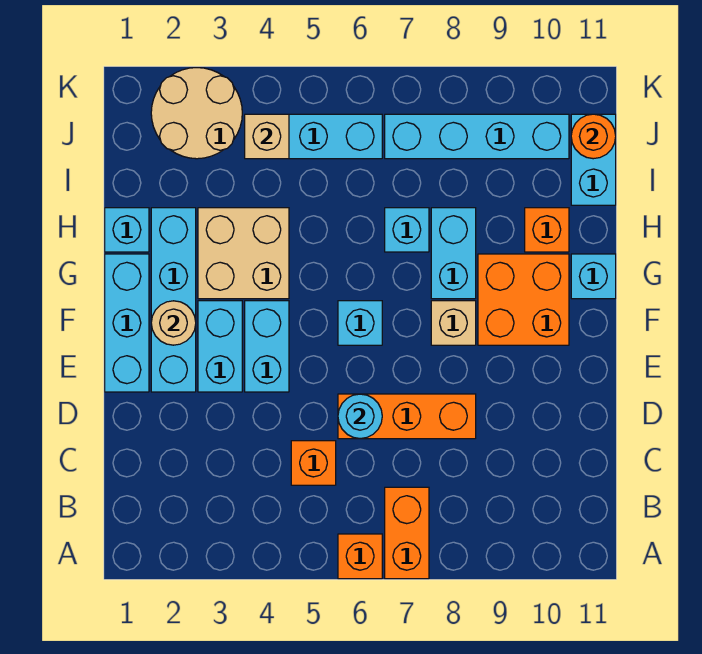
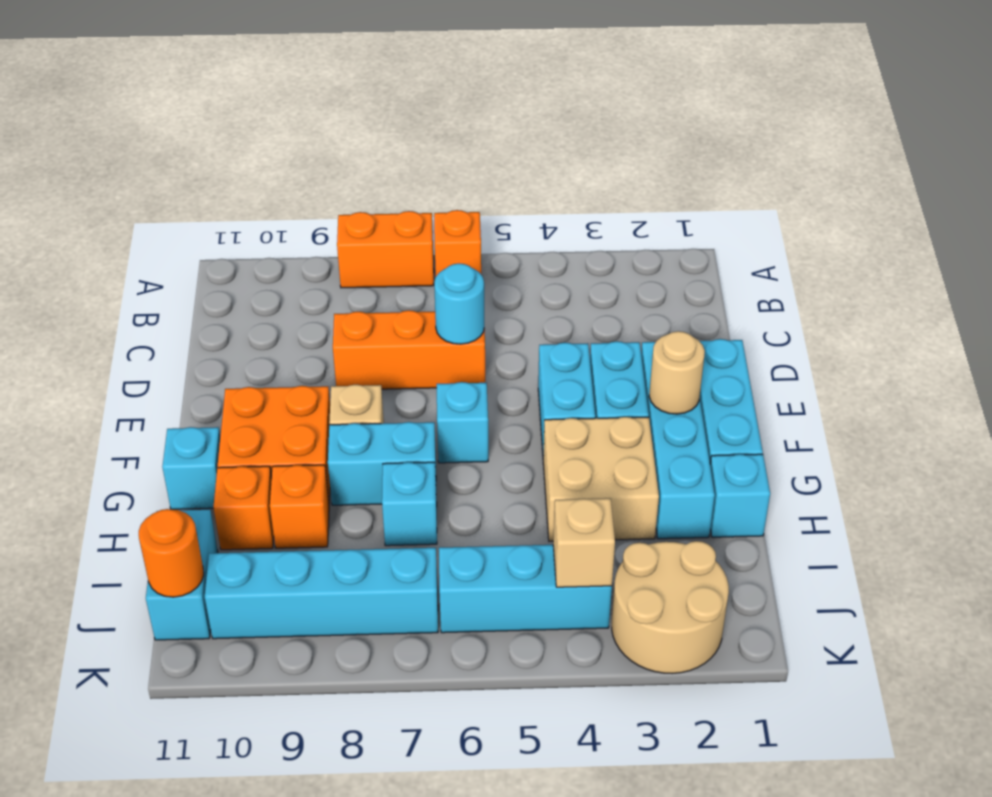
orange 1x2 brick [385,487,429,579] -> orange 1x2 brick turned to [337,211,434,288]
orange 1x1 brick [291,441,336,485] -> orange 1x1 brick moved to [270,465,329,548]
cyan 1x2 brick [431,208,476,299] -> cyan 1x2 brick turned to [328,422,436,505]

